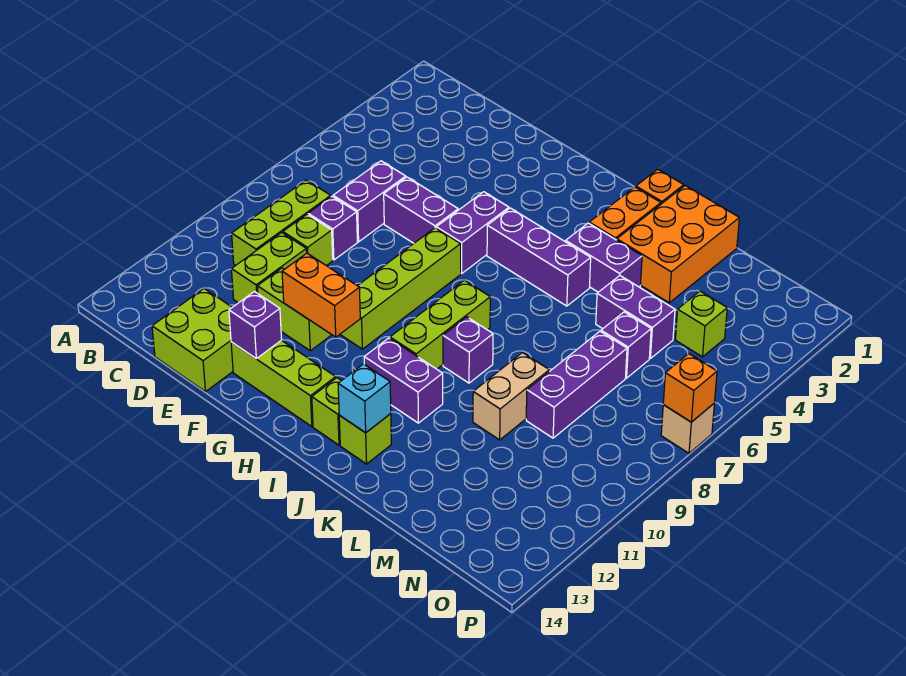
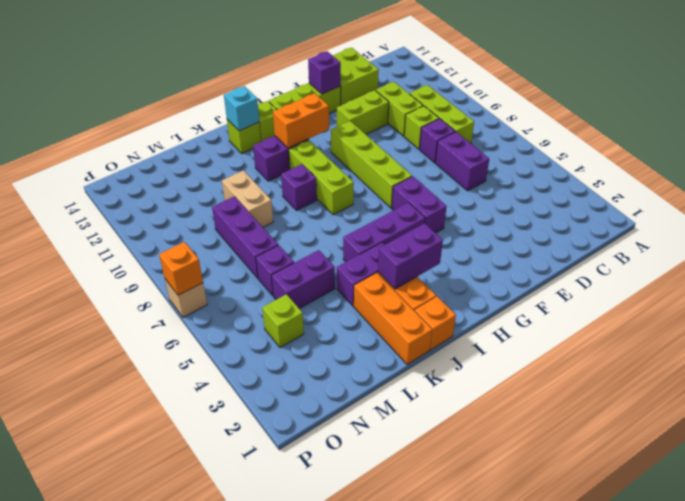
purple 1x2 brick [384,177,458,243] -> purple 1x2 brick moved to [378,223,443,289]
orange 1x2 brick [282,253,360,337] -> orange 1x2 brick moved to [273,93,329,148]
orange 2x3 brick [617,186,739,303] -> orange 1x3 brick [354,273,432,364]

